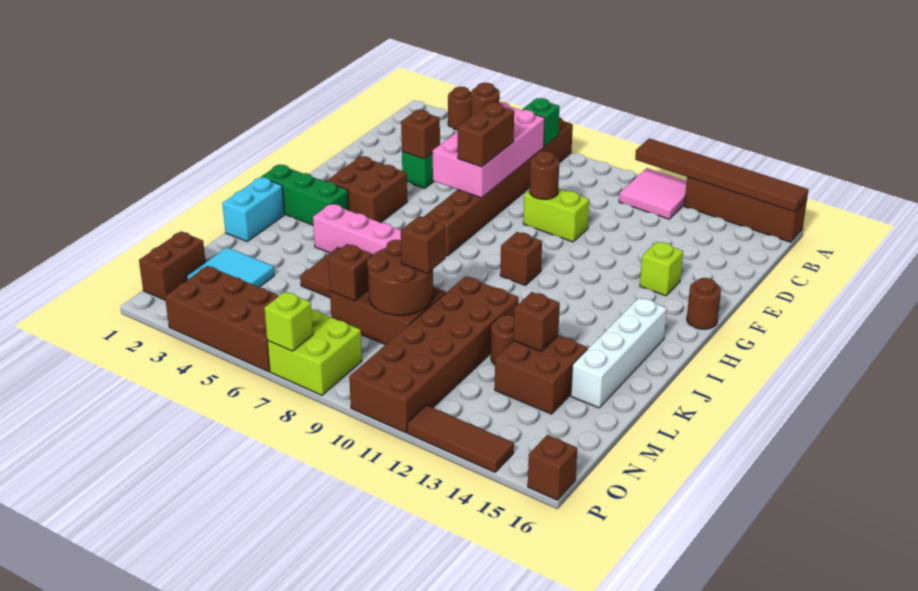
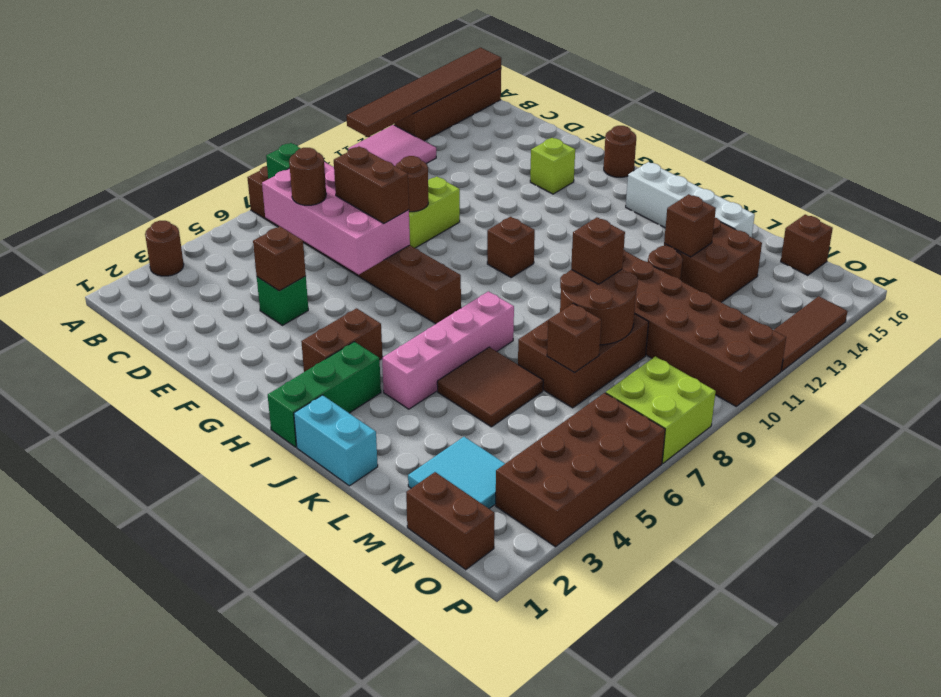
brown 2x2 brick [326,156,407,222] -> brown 1x2 brick [301,308,382,372]
lime 1x1 brick [264,292,313,351] -> none
brown 1x1 brick [528,435,577,500] -> brown 1x1 brick moved to [781,215,833,275]

